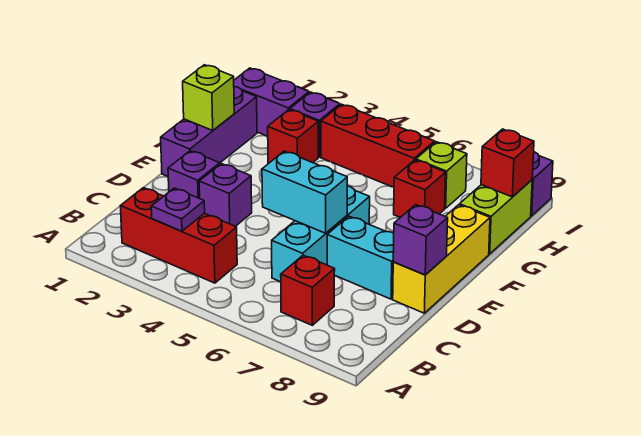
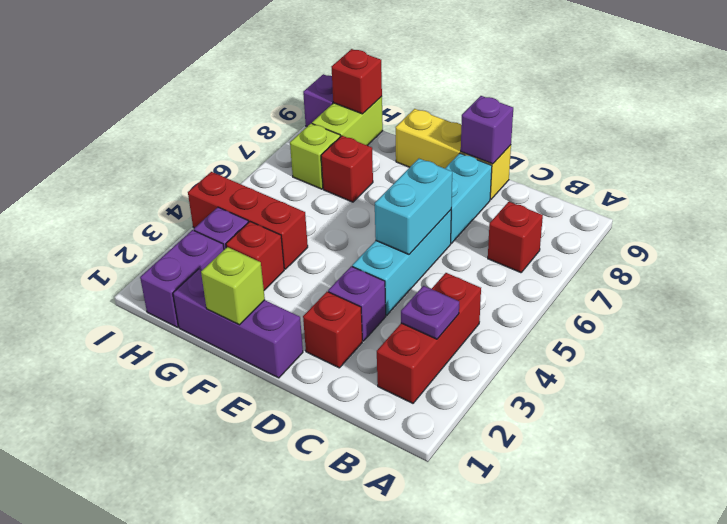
cyan 1x3 brick [272,186,370,282] -> cyan 1x3 brick turned to [352,210,451,315]
purple 1x1 brick [168,151,220,198] -> red 1x1 brick [303,291,362,368]
lime 1x2 brick [460,180,532,254] -> lime 1x2 brick turned to [312,96,383,146]
red 1x3 brick [321,104,435,187] -> red 1x3 brick turned to [188,172,308,269]

